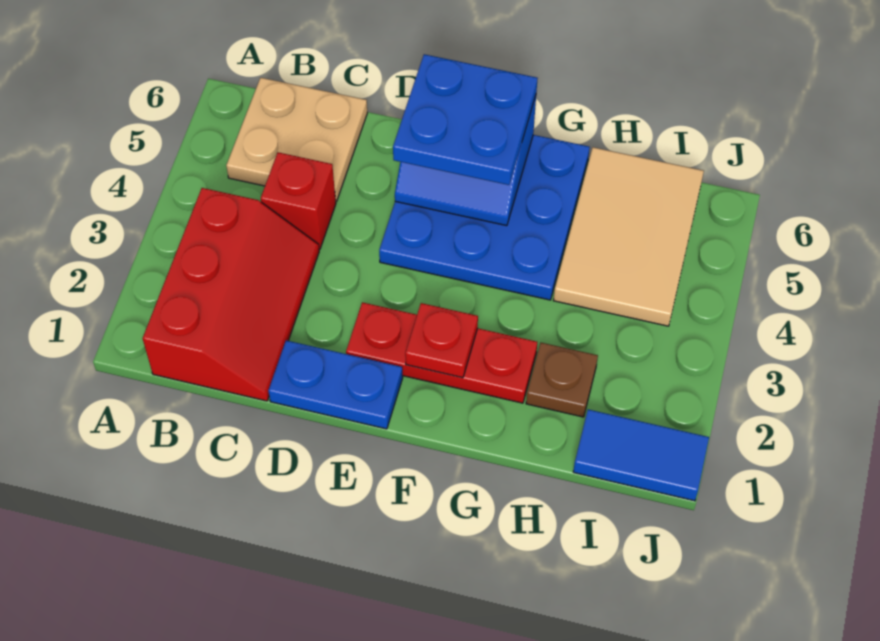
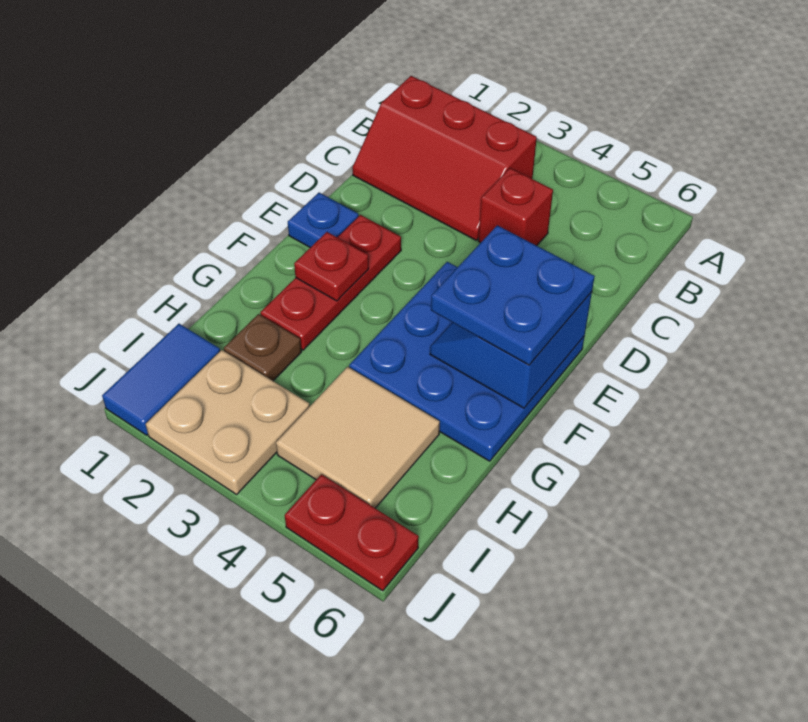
tan 2x2 plate [226,78,367,202] -> tan 2x2 plate moved to [146,350,310,494]
blue 1x2 plate [268,340,403,429] -> blue 1x1 plate [288,193,359,248]
tan 2x3 tile [553,147,704,326] -> tan 2x2 tile [276,367,440,508]
none -> red 1x2 plate [285,475,419,591]

